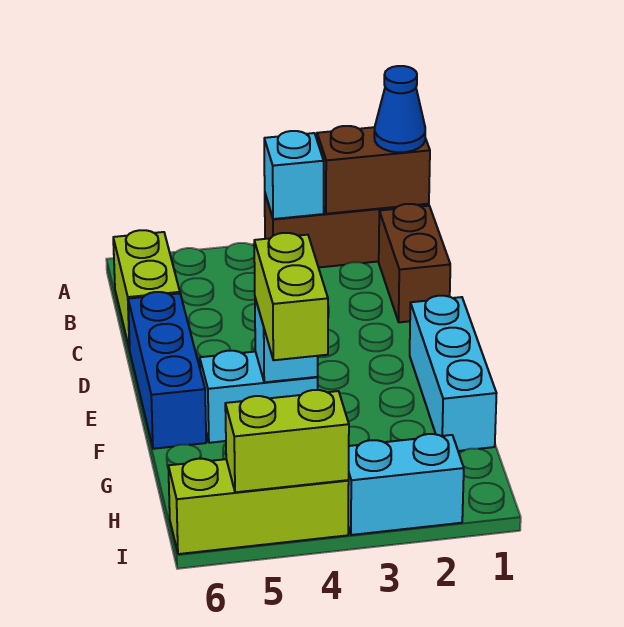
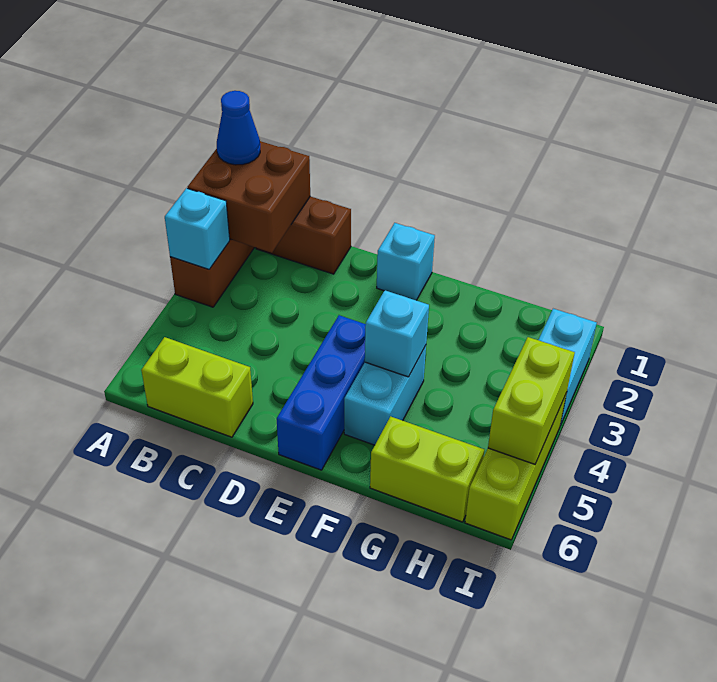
brown 1x2 brick [317,126,430,214] -> brown 2x2 brick [188,141,310,253]
blue 1x3 brick [128,292,206,449] -> blue 1x3 brick turned to [277,315,366,470]
cyan 1x3 brick [410,296,497,451] -> cyan 1x1 brick [377,223,435,300]
lime 1x2 brick [254,233,328,360] -> lime 1x2 brick moved to [370,416,484,522]

